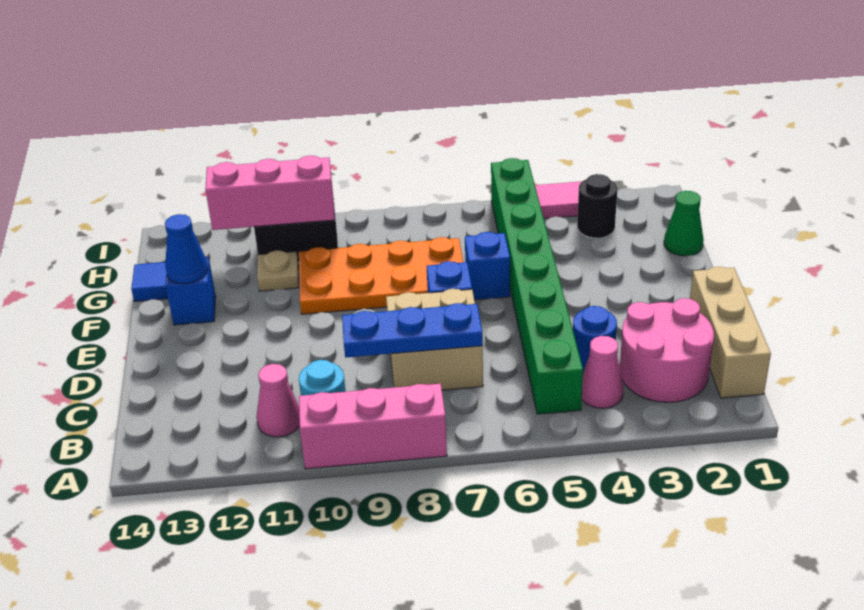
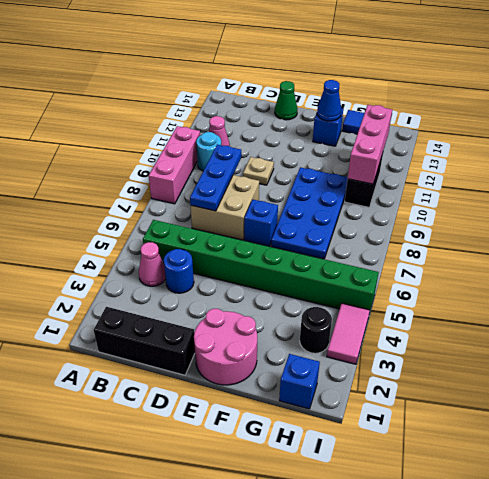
tan 1x3 brick [690,267,771,398] -> black 1x3 brick [94,307,195,375]
pink 2x2 round brick [620,298,714,402] -> pink 2x2 round brick moved to [194,309,257,385]
blue 1x1 brick [465,232,510,300] -> blue 1x1 brick moved to [279,354,320,409]
orange 2x4 plate [299,237,463,314] -> blue 2x4 plate [271,167,348,259]
green 1x1 cone [664,191,704,256] -> green 1x1 cone moved to [275,81,297,120]
tan 1x1 plate [257,250,299,291] -> tan 1x1 plate moved to [243,157,274,185]

